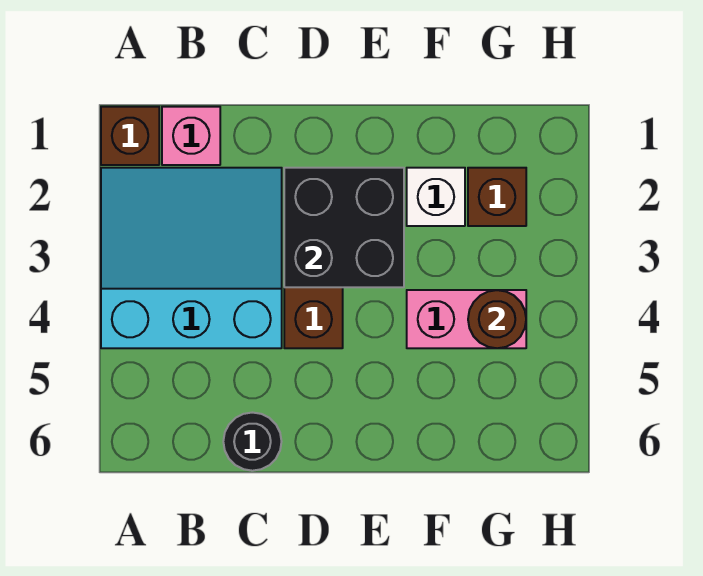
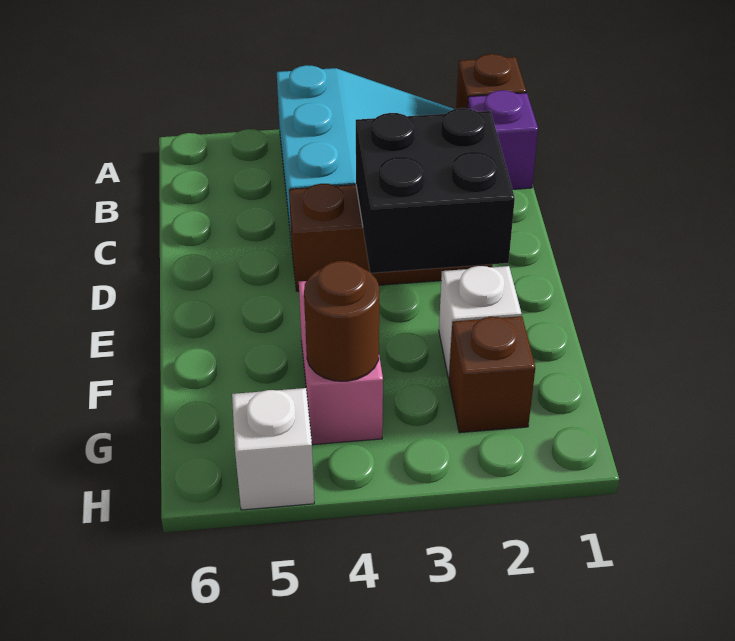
pink 1x1 brick [162,107,220,165] -> purple 1x1 brick [467,90,538,189]
black 1x1 round brick [223,413,282,471] -> none
none -> white 1x1 brick [232,388,314,510]

